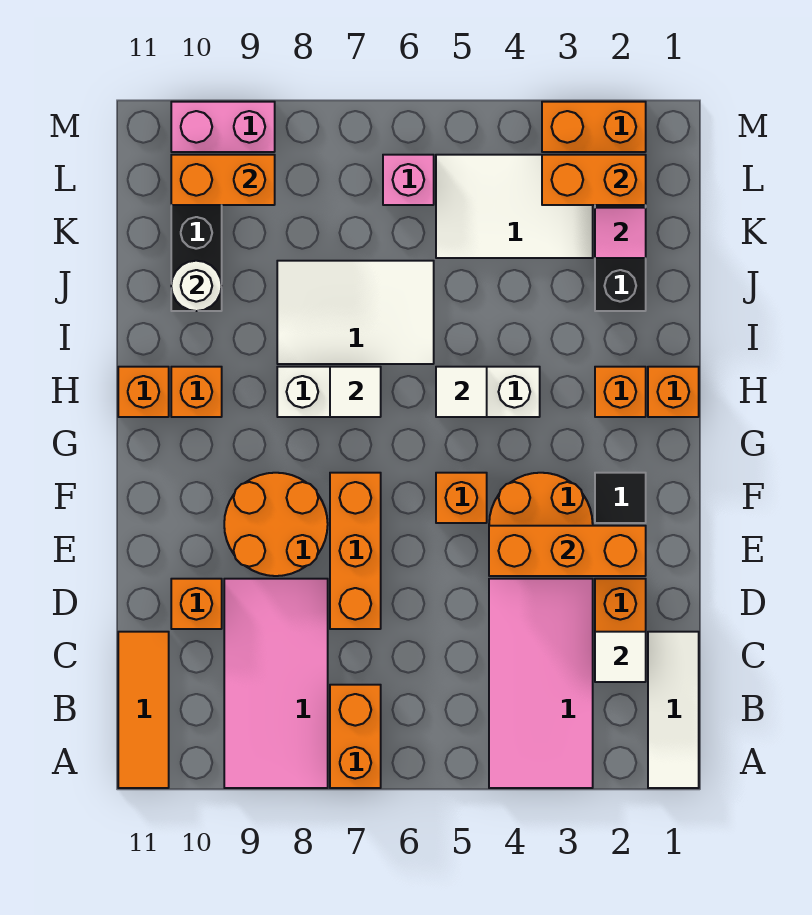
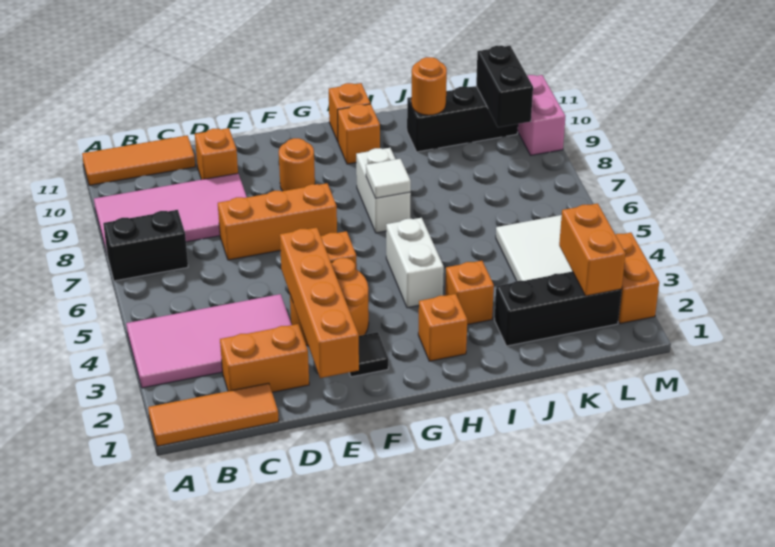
white 1x3 tile [648,632,699,788] -> orange 1x3 tile [148,383,279,446]
orange 1x2 brick [330,685,381,788] -> black 1x2 brick [103,210,188,281]
white 1x1 tile [595,632,646,682] -> none
orange 1x3 brick [489,526,646,576] -> orange 1x4 brick [280,227,359,378]
orange 2x2 round brick [224,473,328,576] -> orange 1x1 round brick [279,138,315,191]
orange 1x1 brick [648,367,699,417] -> orange 1x1 brick moved to [445,261,494,325]
white 1x1 tile [436,367,487,417] -> none
white 2x3 tile [277,261,434,364] -> none
white 1x1 round brick [171,261,222,311] -> orange 1x1 round brick [411,57,447,115]
pink 1x1 tile [595,208,646,258] -> none
pink 1x1 brick [383,155,434,205] -> none
orange 1x2 brick [171,155,275,205] -> black 1x2 brick [476,46,533,127]

